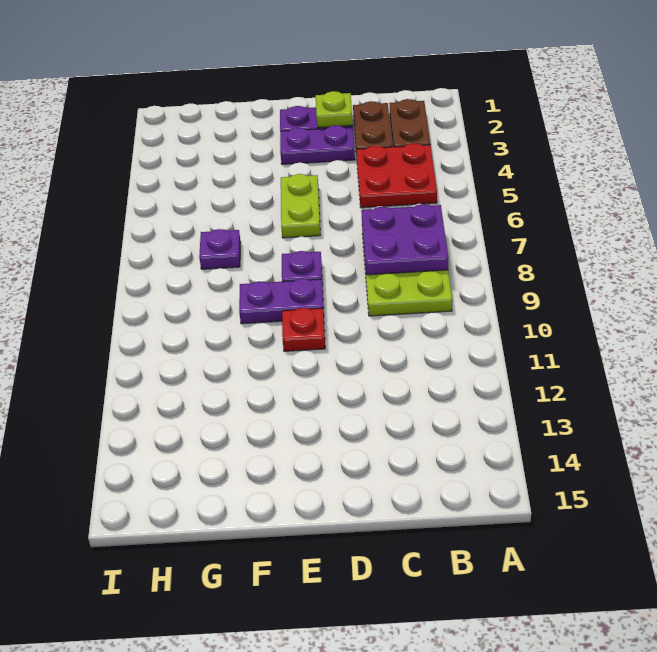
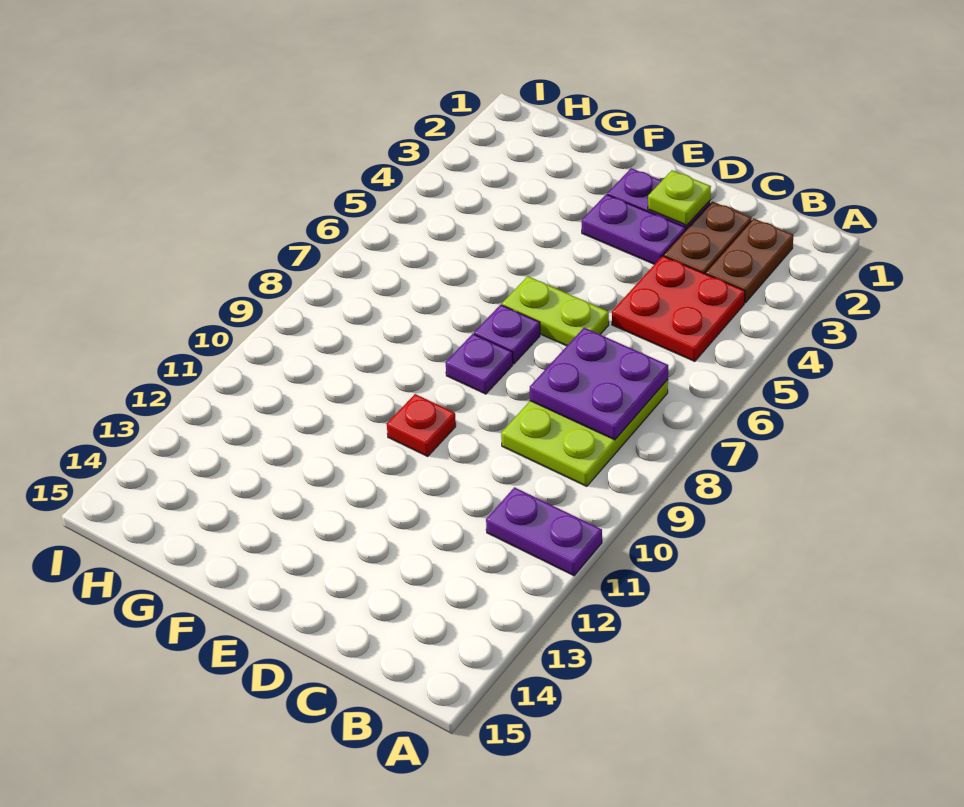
lime 1x2 plate [281,174,320,238] -> lime 1x2 plate turned to [502,276,609,346]
purple 1x2 plate [239,279,324,324] -> purple 1x2 plate moved to [486,487,602,576]
purple 1x1 plate [199,229,241,269] -> purple 1x1 plate moved to [474,305,540,364]

